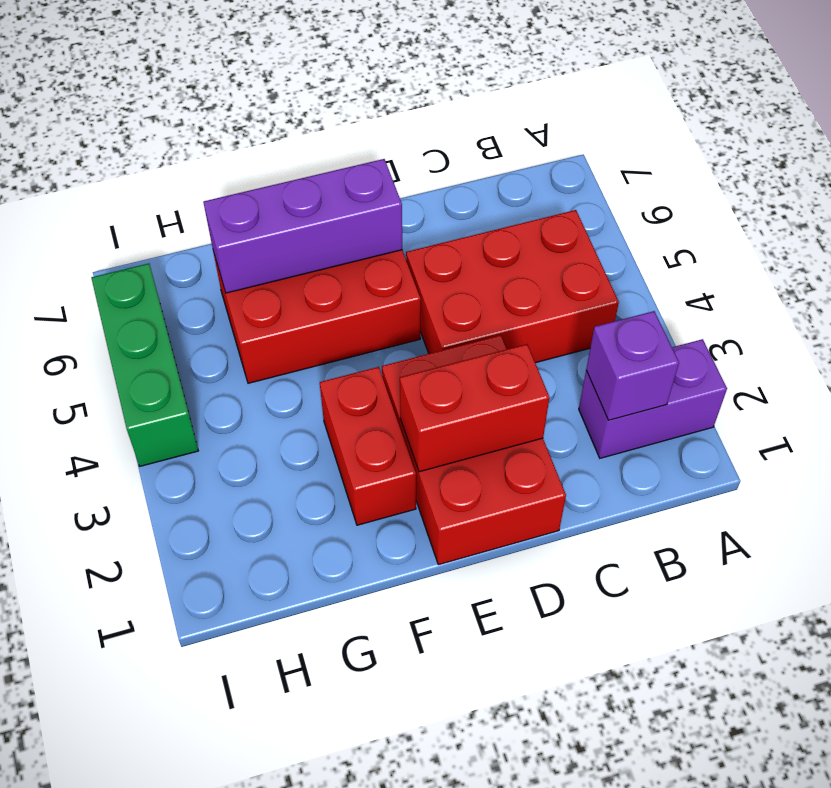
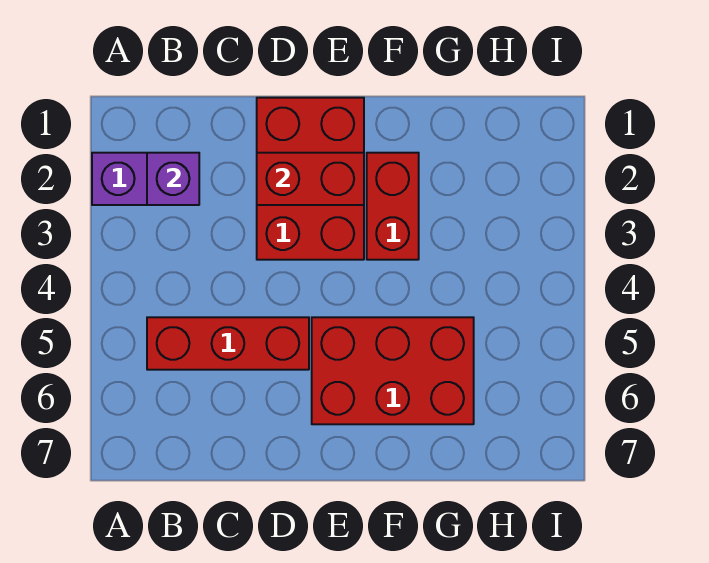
red 2x3 brick [406,210,619,363] -> red 1x3 brick [147,317,309,370]
purple 1x3 brick [203,159,402,293] -> none
green 1x3 brick [91,264,198,466] -> none

